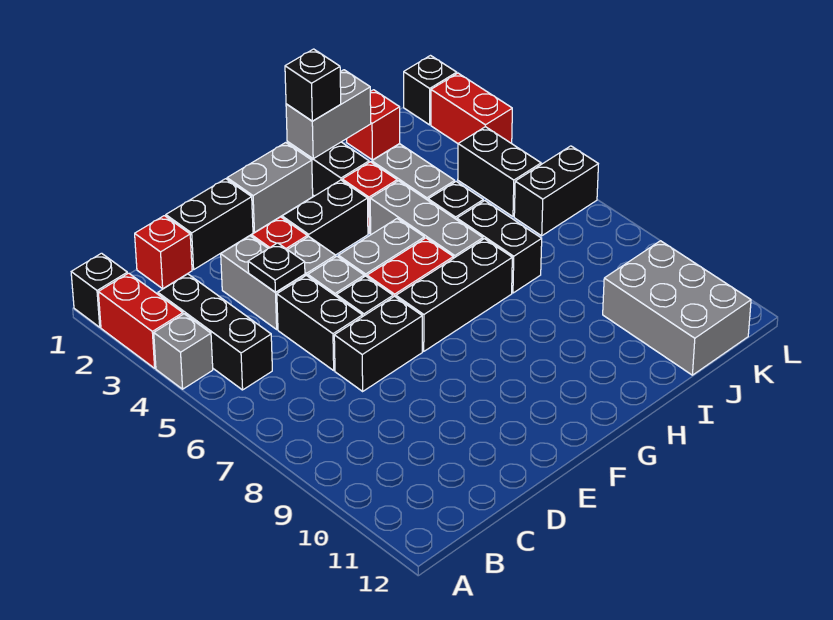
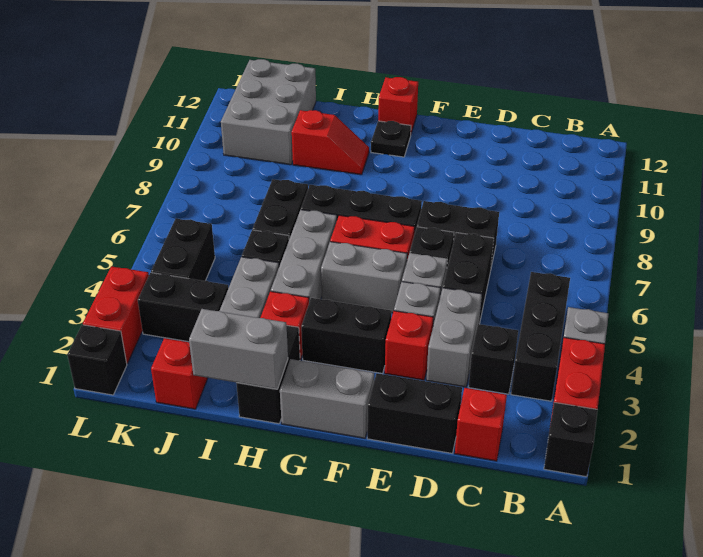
black 1x1 plate [248,243,305,292] -> black 1x1 plate moved to [371,121,411,157]
none -> red 1x1 brick [378,77,418,133]
black 1x1 brick [285,49,341,121] -> black 1x1 brick moved to [468,324,518,394]
none -> red 1x2 slope [292,110,369,175]
black 1x2 brick [514,146,598,236] -> black 1x2 brick moved to [138,273,228,342]

